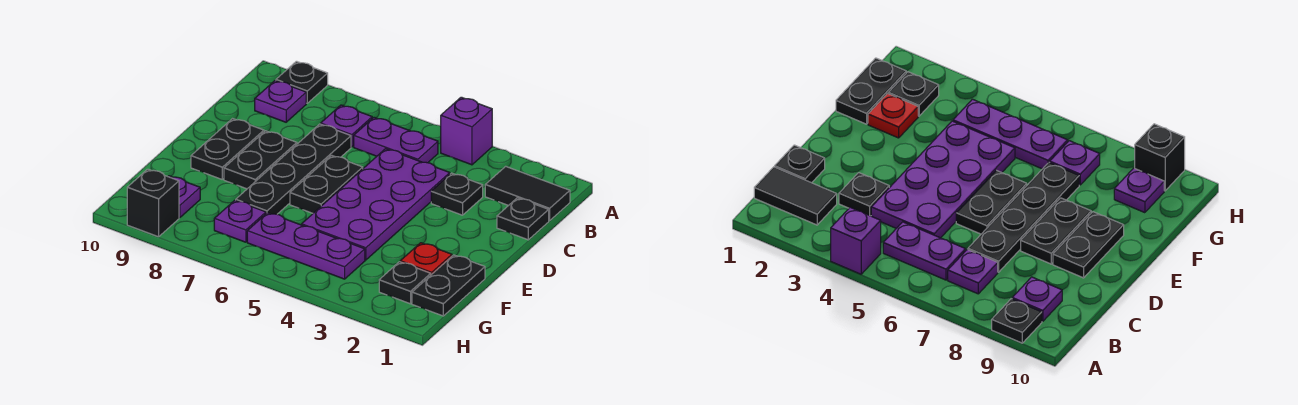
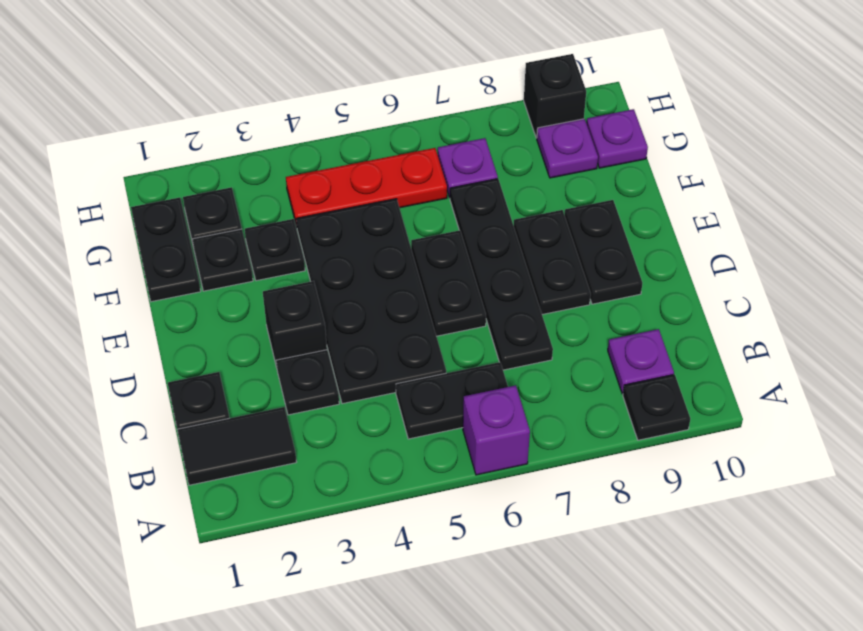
purple 1x1 brick [441,97,492,165] -> purple 1x1 brick moved to [463,385,530,475]
purple 1x2 plate [354,117,438,163] -> black 1x2 plate [396,362,508,439]
purple 1x1 plate [321,105,372,147] -> purple 1x1 plate moved to [587,109,648,168]
purple 2x4 plate [302,149,450,260] -> black 2x4 plate [296,199,446,404]
none -> black 1x1 brick [263,281,327,367]
red 1x1 plate [400,243,452,275] -> black 1x1 plate [192,229,253,291]
none -> black 1x1 plate [245,219,305,281]
purple 1x3 plate [247,213,365,279] -> red 1x3 plate [286,148,447,226]

